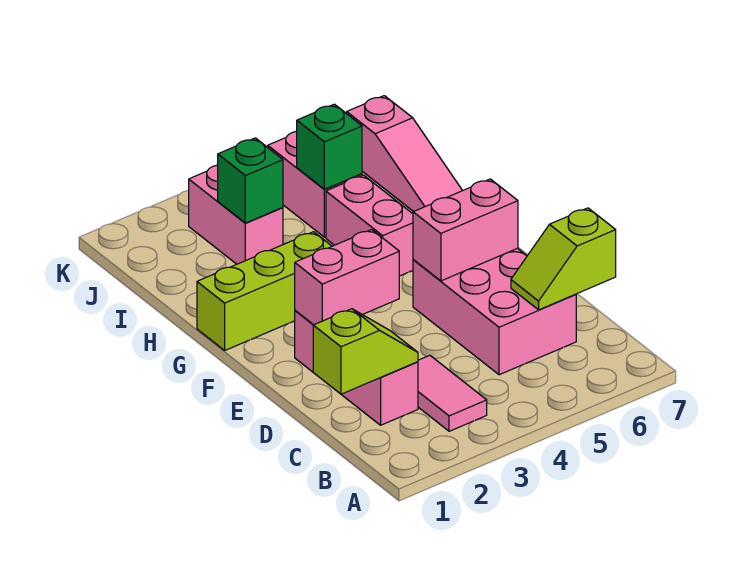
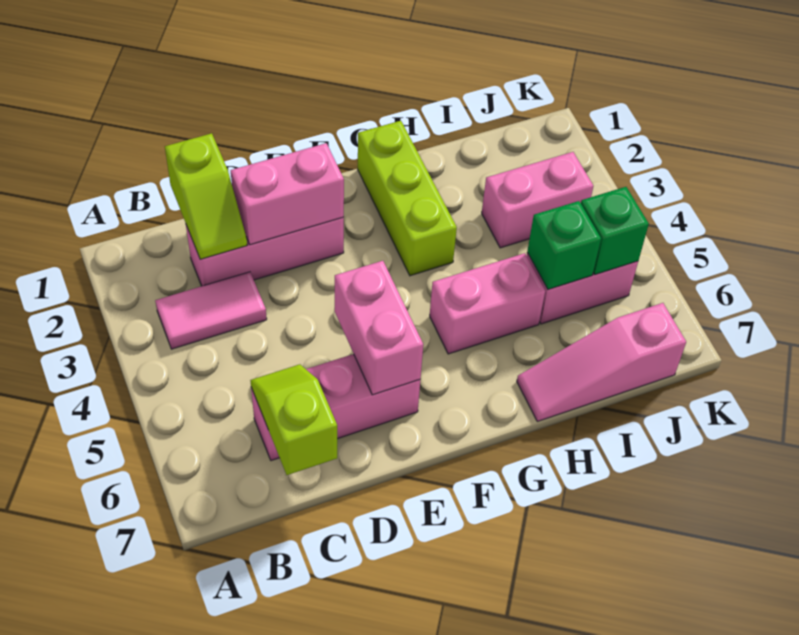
pink 2x3 brick [413,248,576,375] -> pink 1x3 brick [251,354,420,461]
pink 1x2 brick [295,230,399,325] -> pink 1x2 brick turned to [231,143,344,245]
green 1x1 brick [218,138,283,223] -> green 1x1 brick moved to [581,187,649,275]

